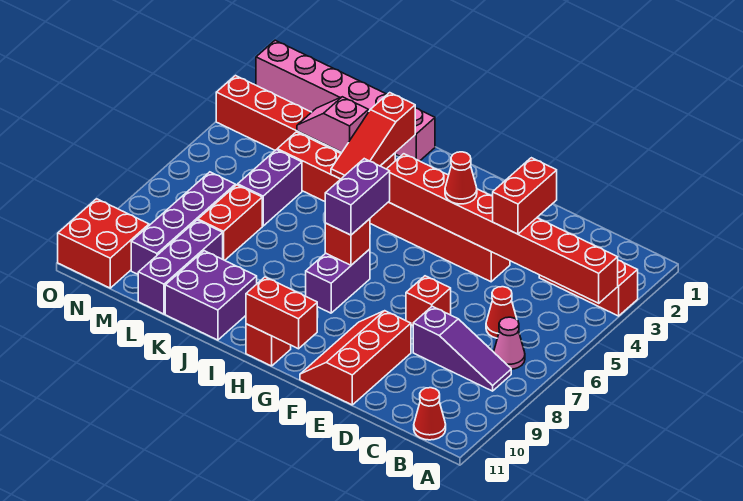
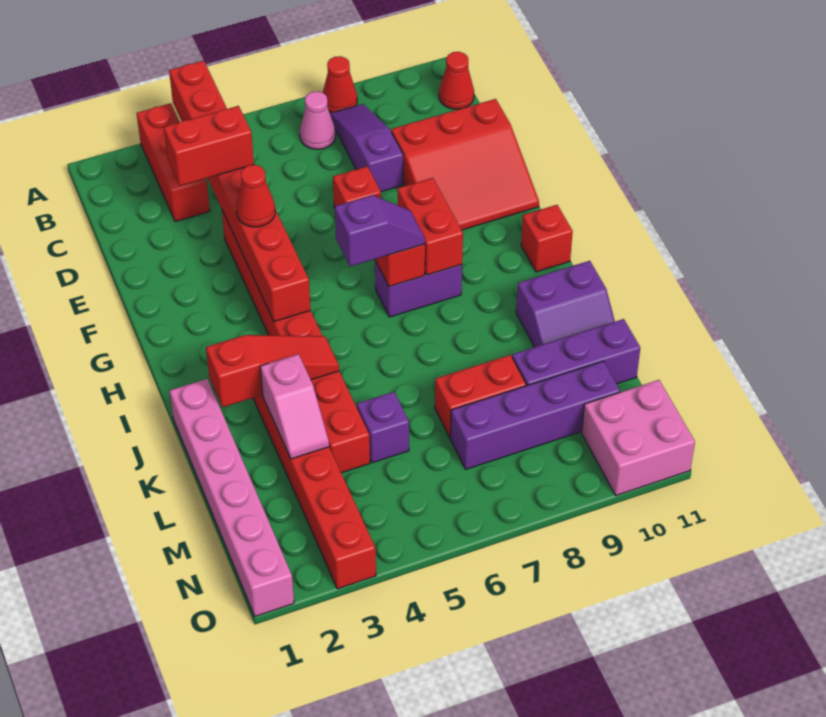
red 1x1 cone [486,287,517,338] -> red 1x1 cone moved to [323,56,357,113]
red 2x3 slope [300,311,411,405] -> red 3x3 slope [391,99,539,230]
red 1x2 brick [246,277,317,349] -> red 1x2 brick moved to [398,178,463,275]
purple 1x2 brick [325,159,390,235] -> purple 1x2 slope [335,195,425,266]
purple 2x2 brick [165,251,257,340] -> purple 2x2 slope [516,261,615,347]
purple 1x2 brick [238,150,302,226] -> purple 1x1 brick [357,392,409,463]
red 2x2 brick [58,199,149,288] -> pink 2x2 brick [582,380,695,495]

